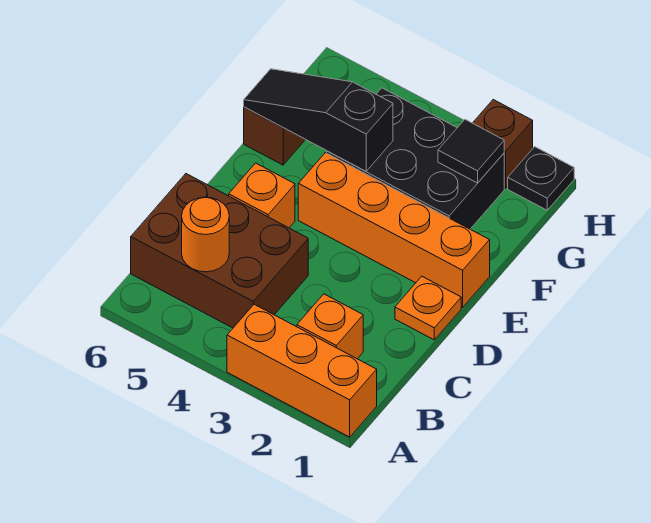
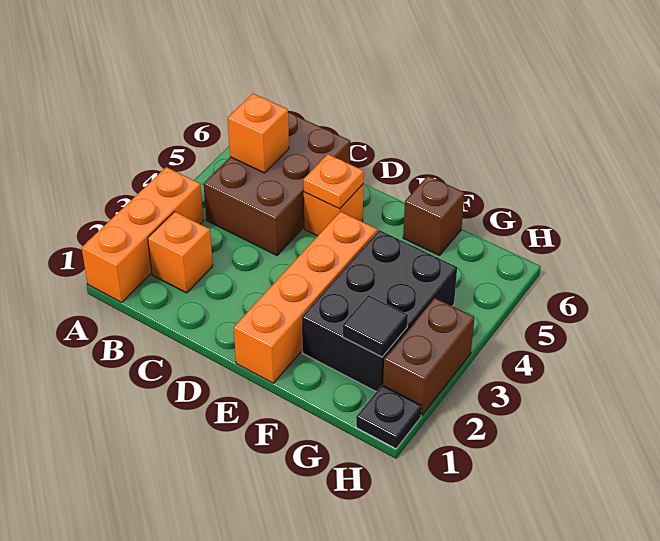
orange 1x1 round brick [182,197,229,272] -> orange 1x1 brick [228,94,289,173]
orange 1x1 plate [395,276,461,340] -> orange 1x1 plate moved to [303,154,364,209]
black 1x3 slope [244,69,393,171] -> none
brown 1x1 brick [473,100,533,188] -> brown 1x2 brick [383,298,474,415]

